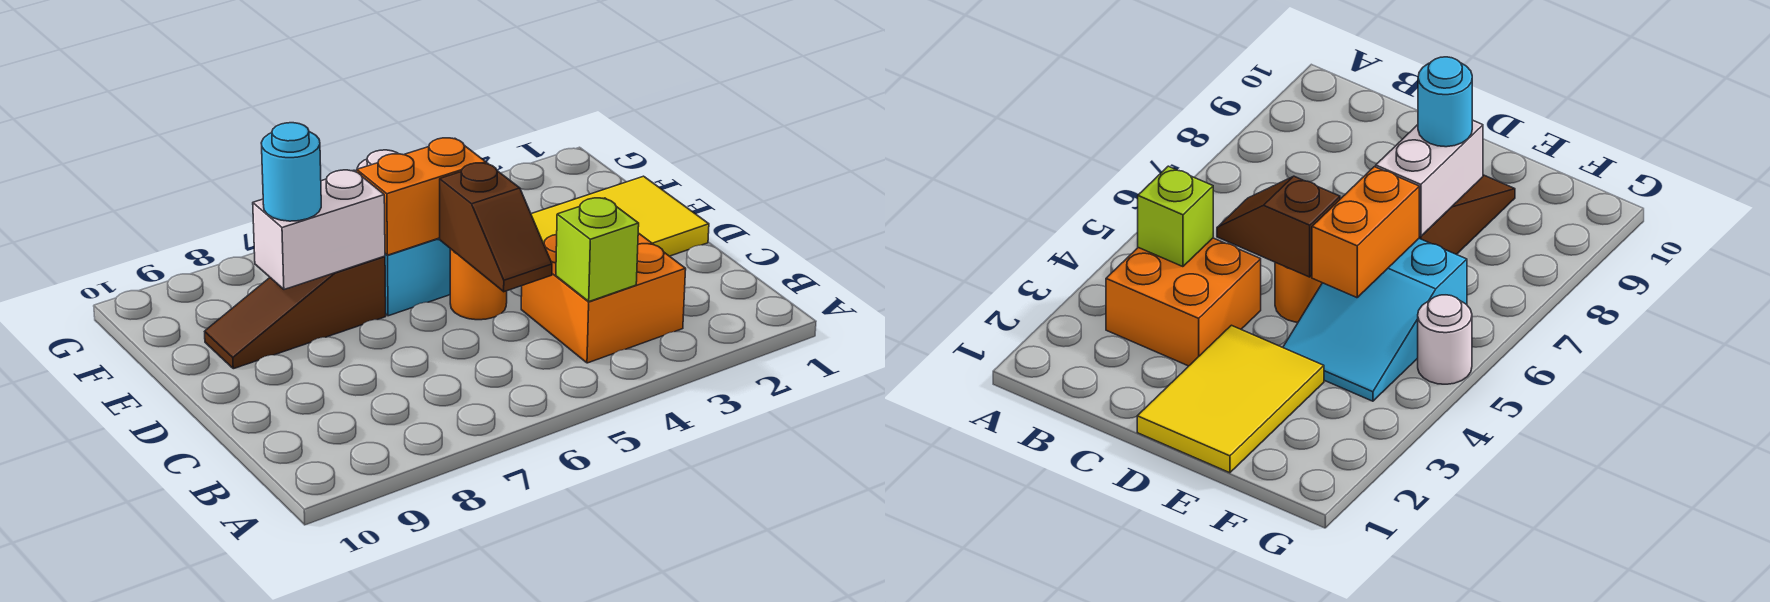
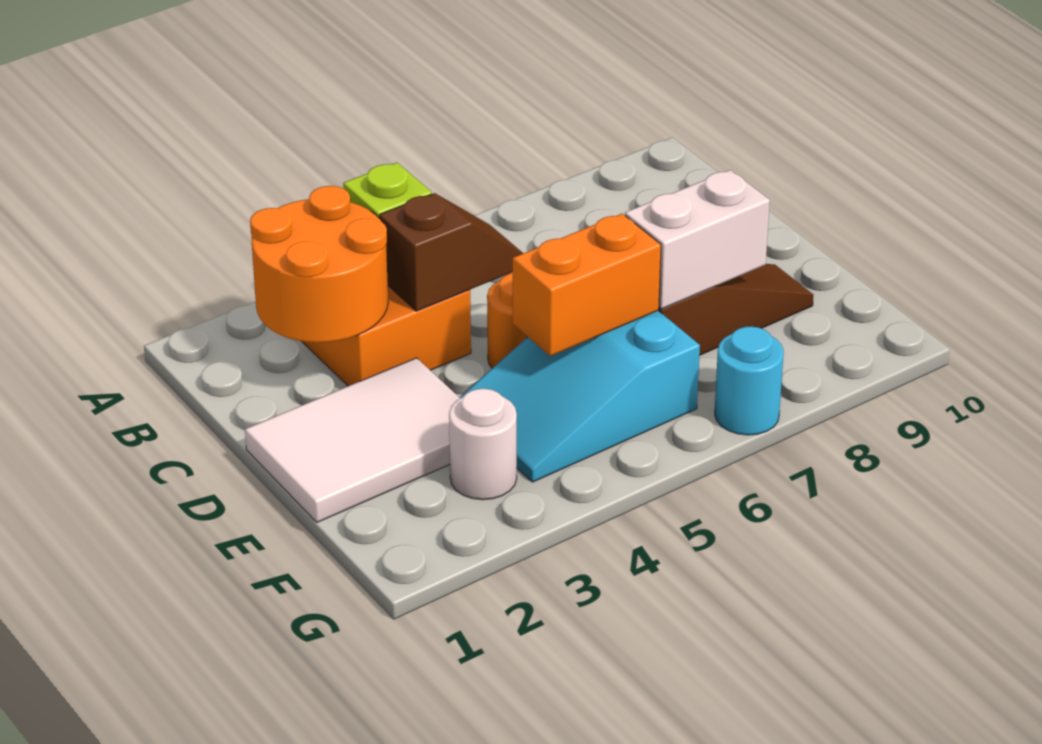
none -> orange 2x2 round brick [250,186,388,343]
brown 1x2 slope [440,163,552,292] -> brown 1x2 slope turned to [379,193,523,311]
yellow 2x3 tile [531,176,709,256] -> white 2x3 tile [245,358,460,522]
cyan 1x1 round brick [261,123,321,221] -> cyan 1x1 round brick moved to [715,327,784,435]
white 1x1 round brick [1418,295,1472,384] -> white 1x1 round brick moved to [449,389,517,500]

